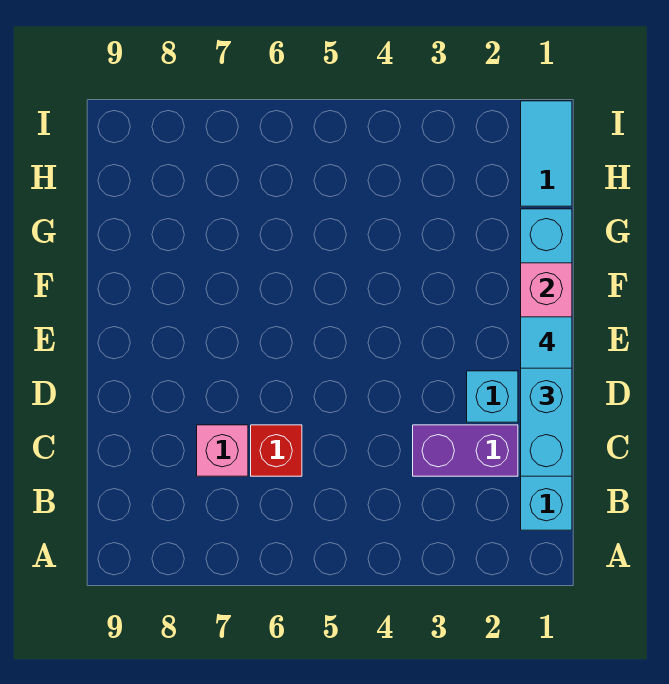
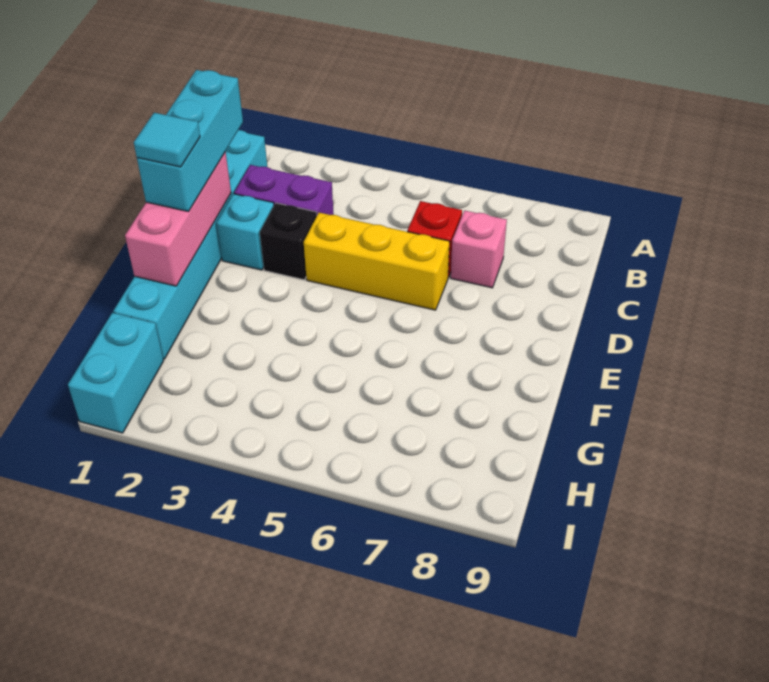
none -> black 1x1 brick [260,203,317,280]
none -> yellow 1x3 brick [304,213,450,310]
cyan 1x2 tile [521,101,572,206] -> cyan 1x2 brick [68,313,164,433]

